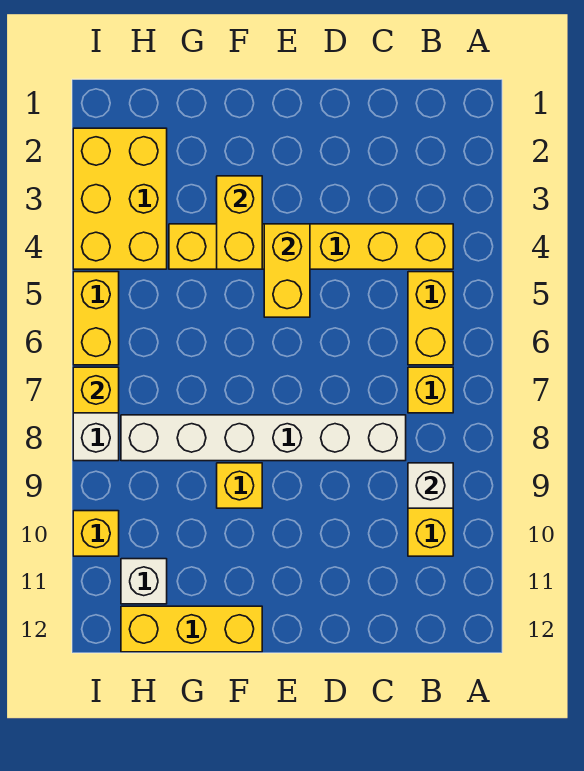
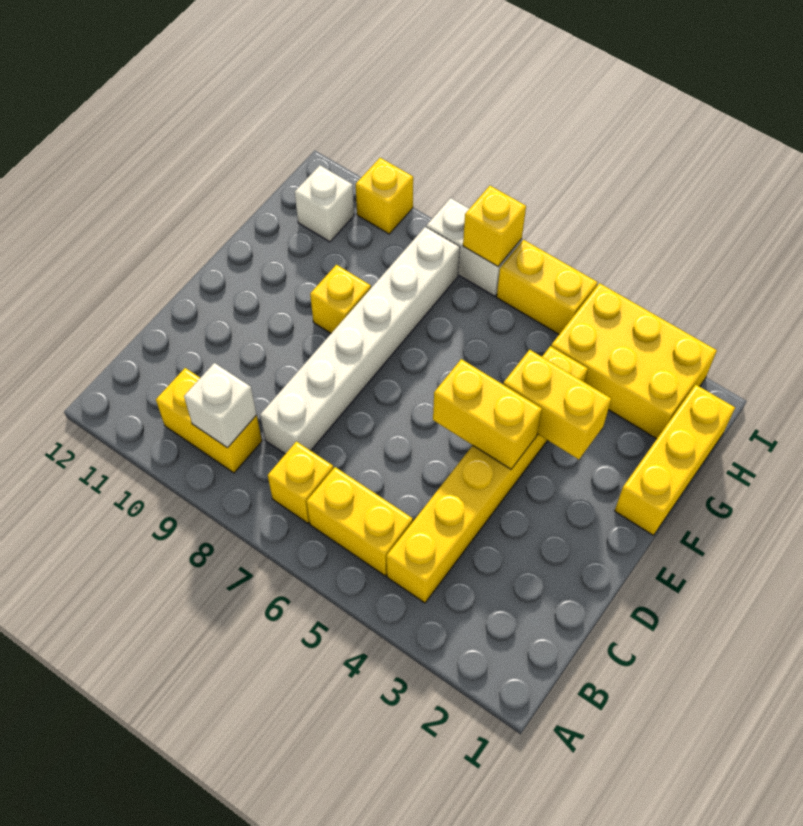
yellow 1x3 brick [121,606,262,652] -> yellow 1x3 brick moved to [615,385,735,535]

